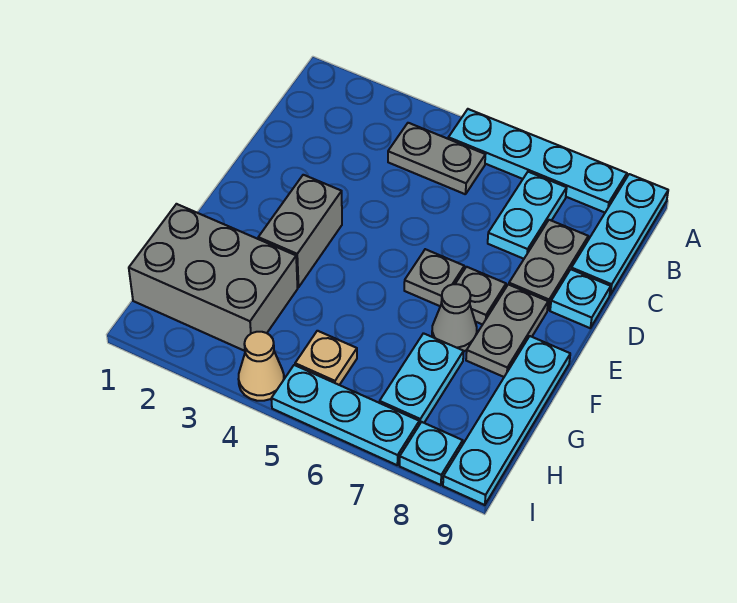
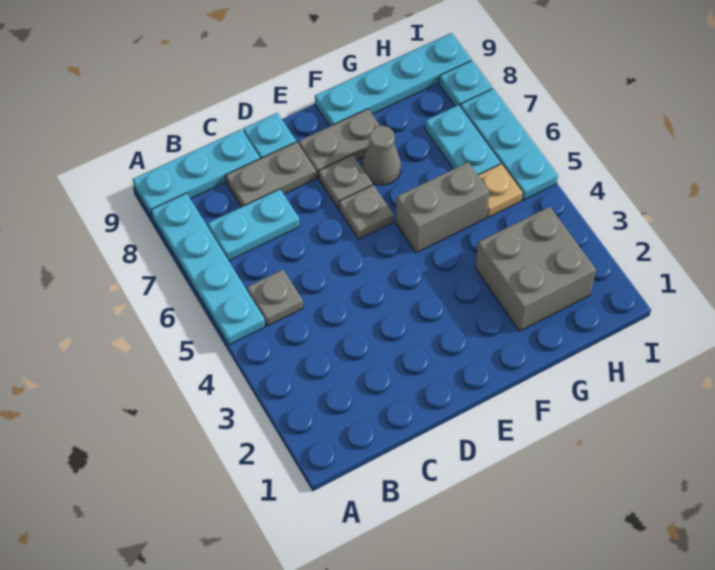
grey 1x2 plate [388,123,485,194] -> grey 1x1 plate [247,270,303,326]
grey 1x2 brick [258,175,342,287] -> grey 1x2 brick moved to [396,162,489,253]
grey 2x3 brick [129,204,298,351] -> grey 2x2 brick [475,207,596,331]
cyan 1x2 plate [380,333,464,425] -> cyan 1x2 plate turned to [425,105,501,175]
tan 1x1 cone [238,332,284,401] -> none

